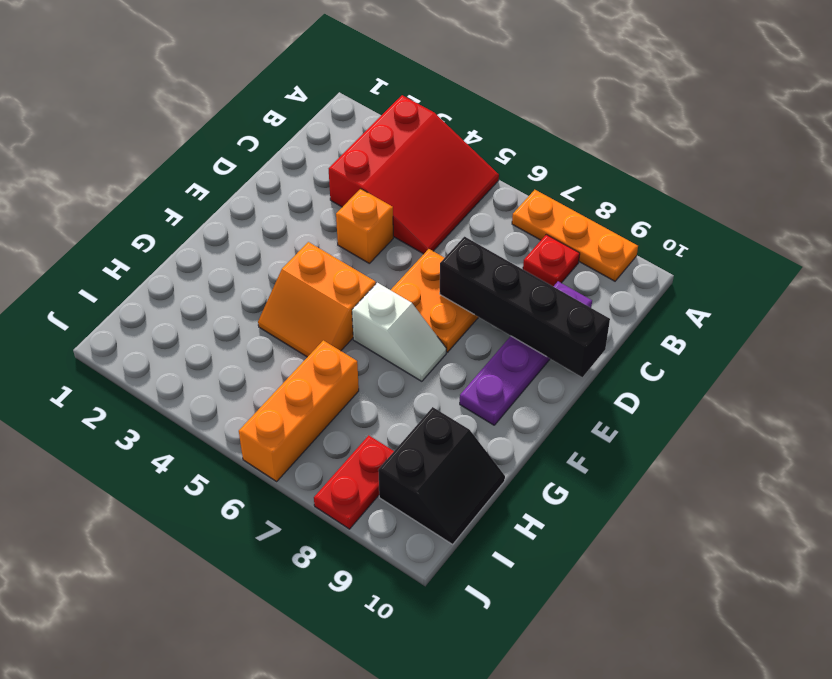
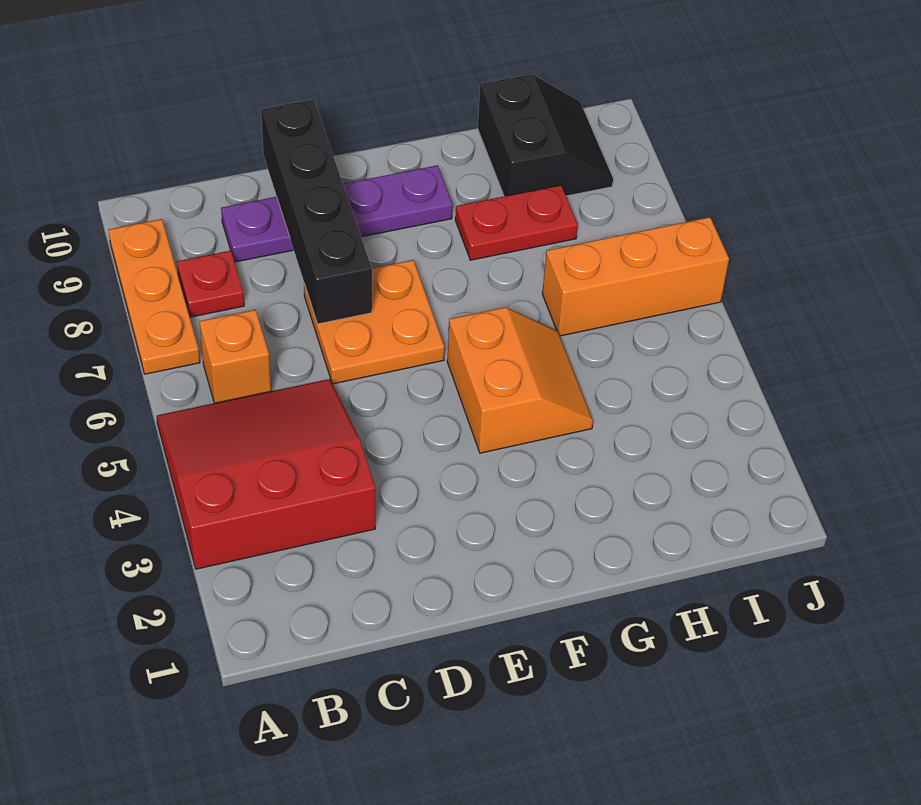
orange 1x1 brick [336,189,393,263] -> orange 1x1 brick moved to [199,310,271,403]
white 1x2 slope [352,283,446,381] -> none
black 2x2 slope [378,407,505,544] -> black 2x2 slope turned to [478,74,613,196]
red 1x2 plate [314,435,394,529] -> red 1x2 plate moved to [455,185,578,260]

